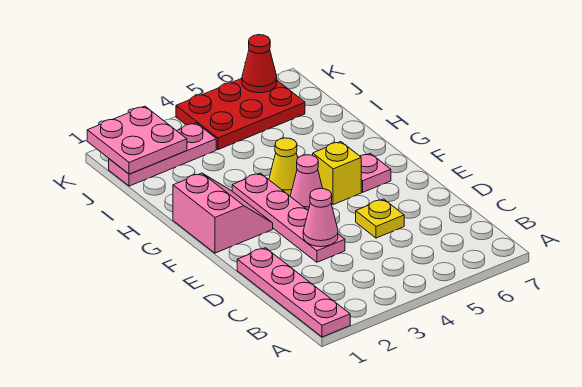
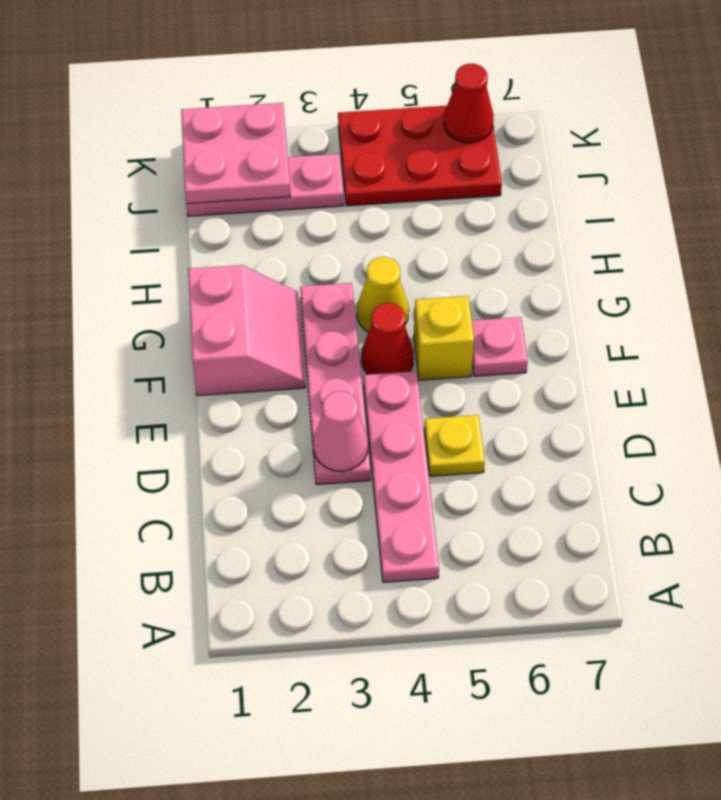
pink 1x4 plate [237,248,350,337] -> pink 1x4 plate moved to [364,371,439,582]
pink 1x1 cone [290,155,323,210] -> red 1x1 cone [361,303,414,375]

